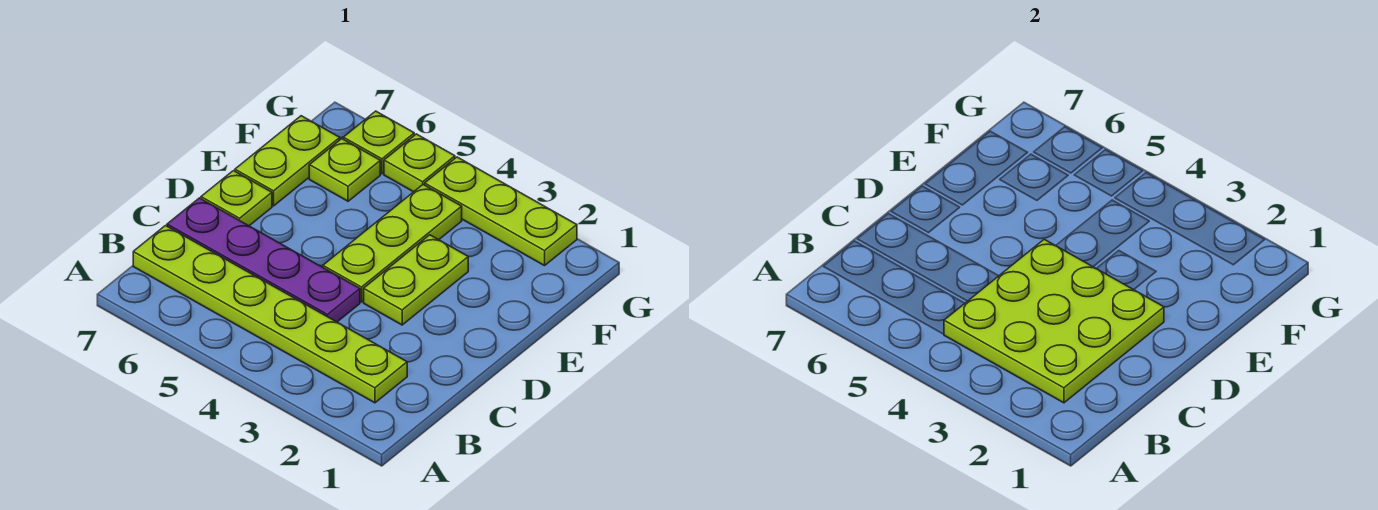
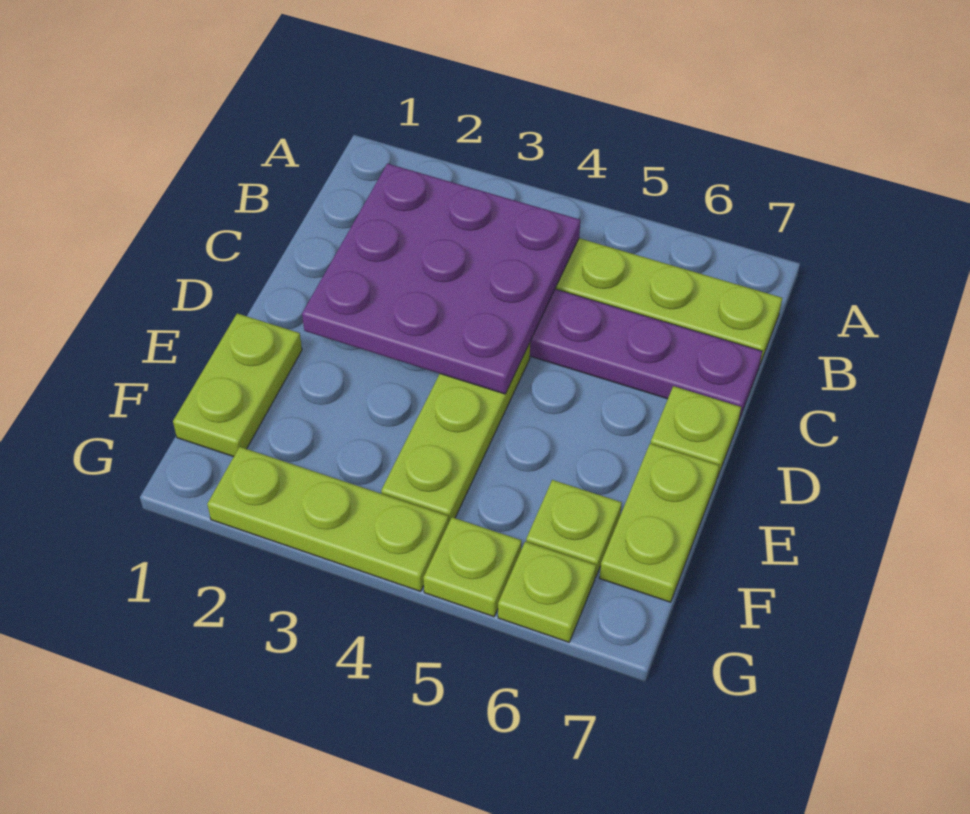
lime 3x3 plate [944,239,1164,403] -> purple 3x3 plate [302,164,580,394]
lime 1x2 plate [364,235,468,325] -> lime 1x2 plate moved to [173,313,302,457]

